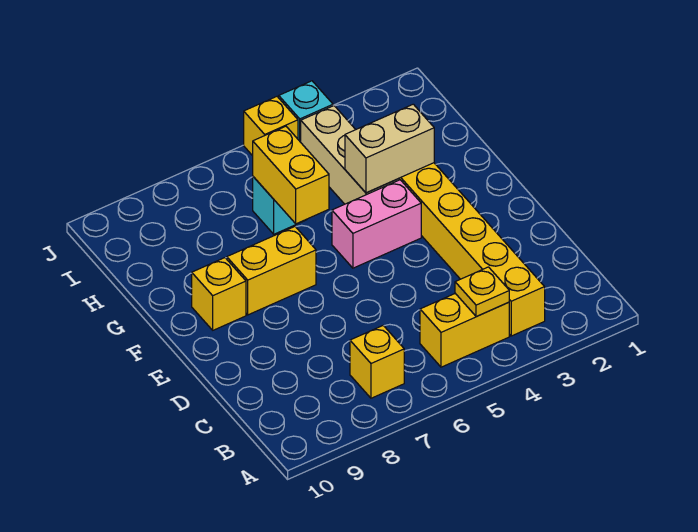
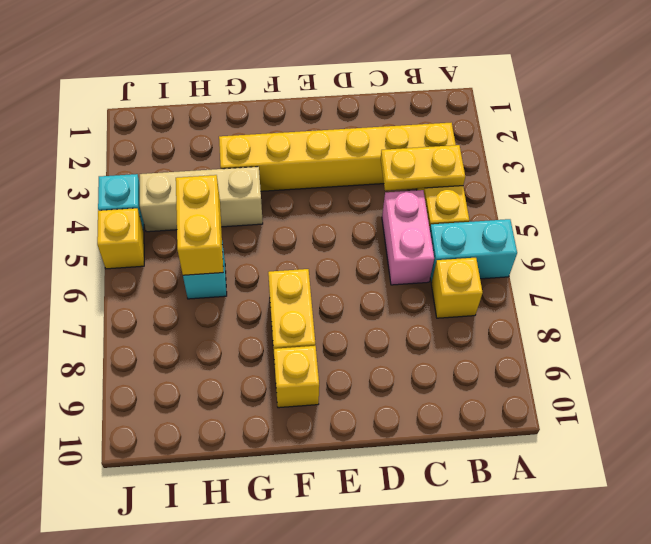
none -> cyan 1x2 brick [430,219,517,282]
yellow 1x1 plate [455,267,509,317] -> yellow 1x2 plate [381,145,465,191]
pink 1x2 brick [332,180,421,268] -> pink 1x2 brick moved to [382,190,434,285]
tan 1x2 brick [345,104,434,193] -> none
yellow 1x2 brick [253,126,329,224] -> yellow 1x2 brick turned to [176,175,223,275]

